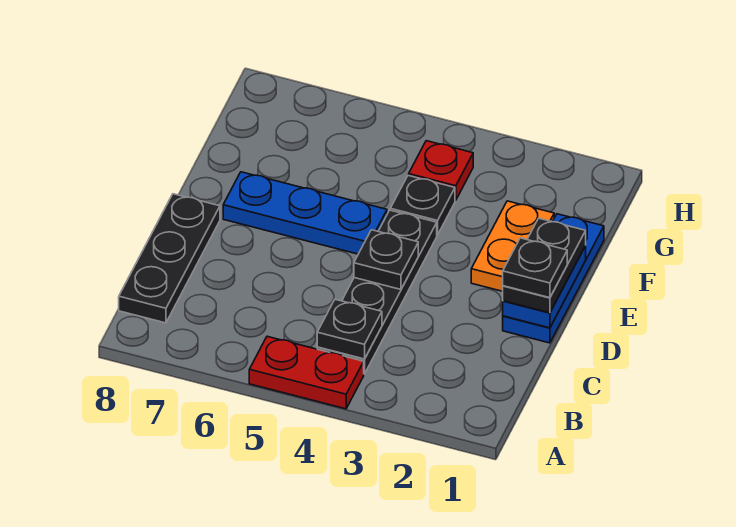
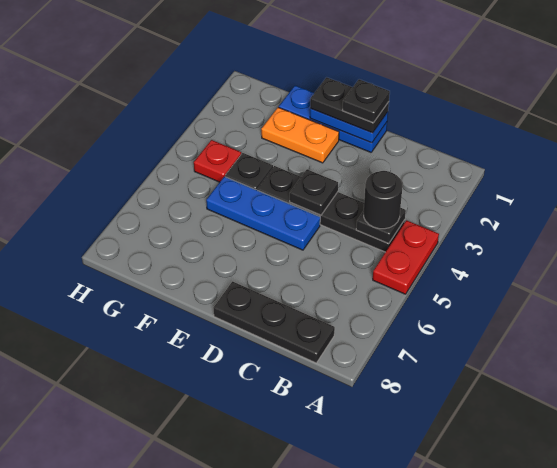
none -> black 1x1 round brick [364,171,402,229]
blue 1x3 plate [223,172,387,254] -> blue 1x3 plate turned to [206,177,320,250]

